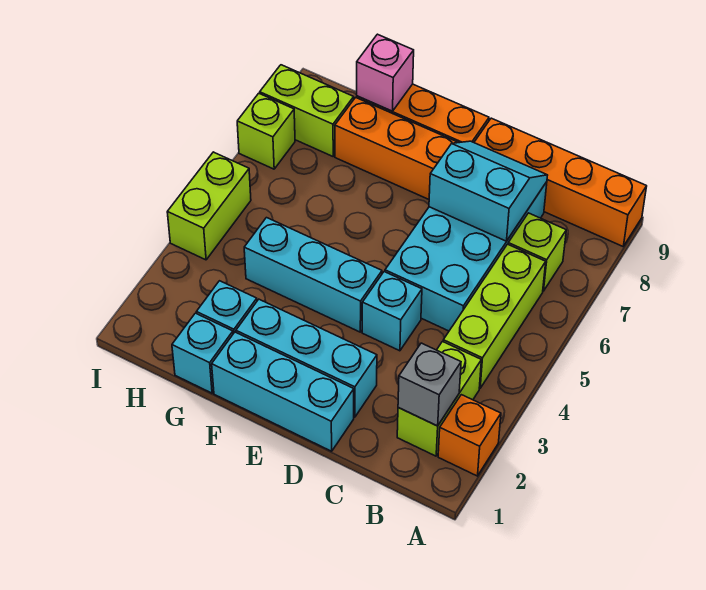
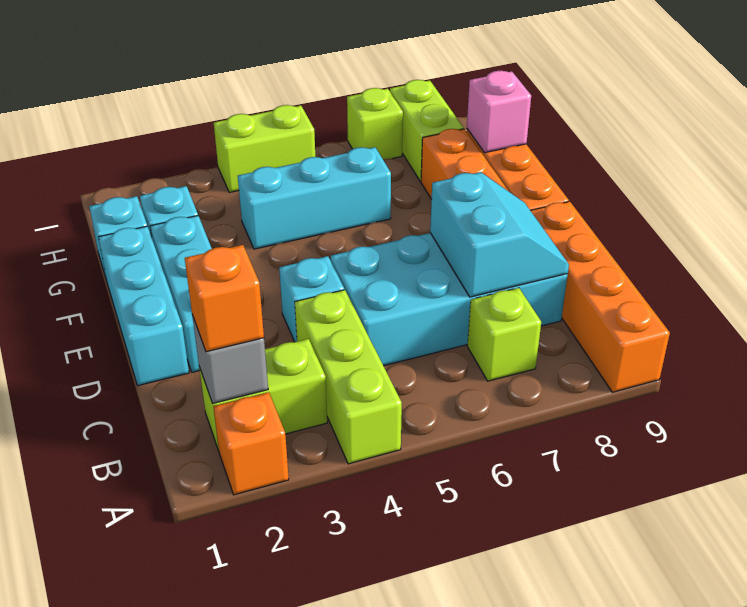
none -> orange 1x1 brick [185,245,264,352]
lime 1x3 brick [443,244,546,388] -> lime 1x3 brick turned to [295,290,402,464]
cyan 1x3 brick [244,218,382,332] -> cyan 1x3 brick turned to [238,147,391,249]

